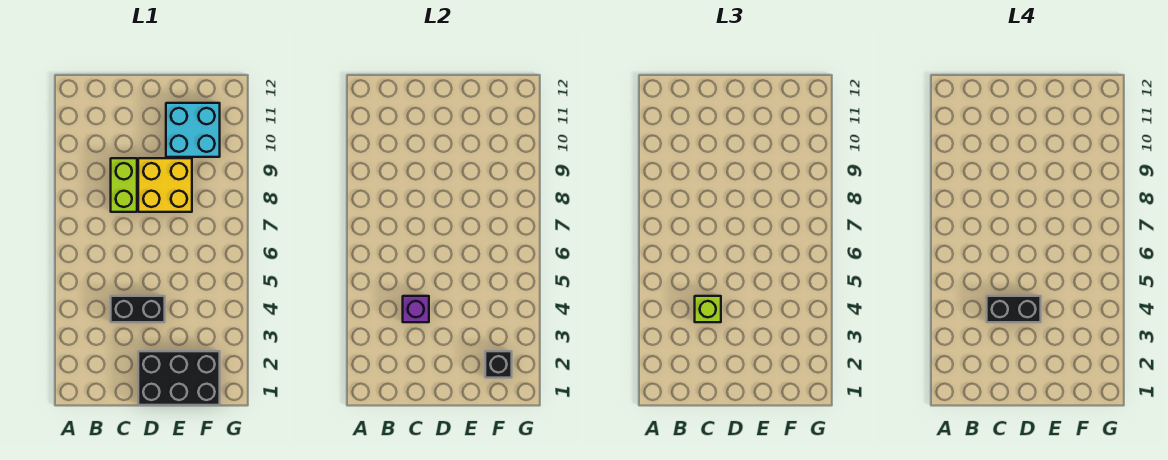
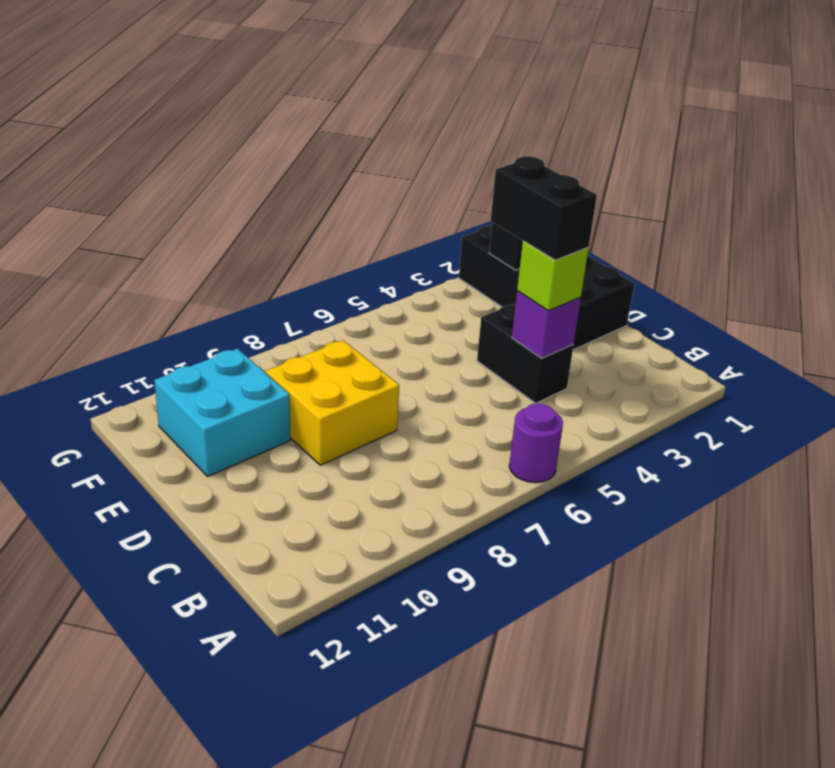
none -> purple 1x1 round brick [509,403,563,483]
lime 1x2 brick [111,158,137,212] -> none
black 2x3 brick [138,351,220,405] -> black 2x4 brick [459,226,634,350]

